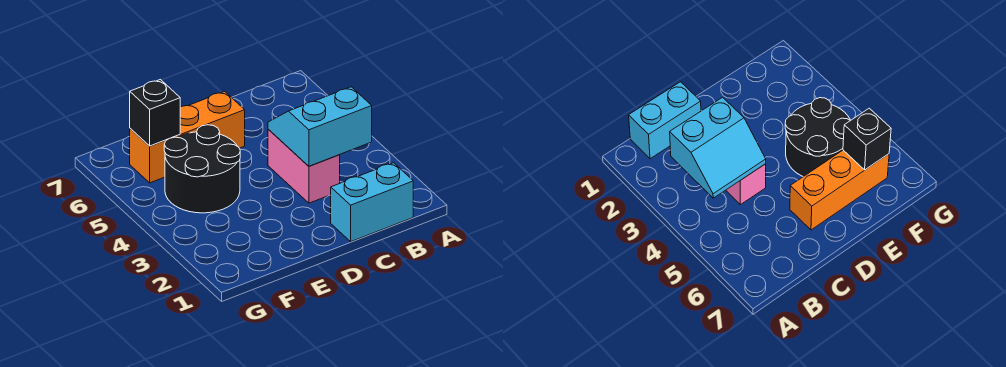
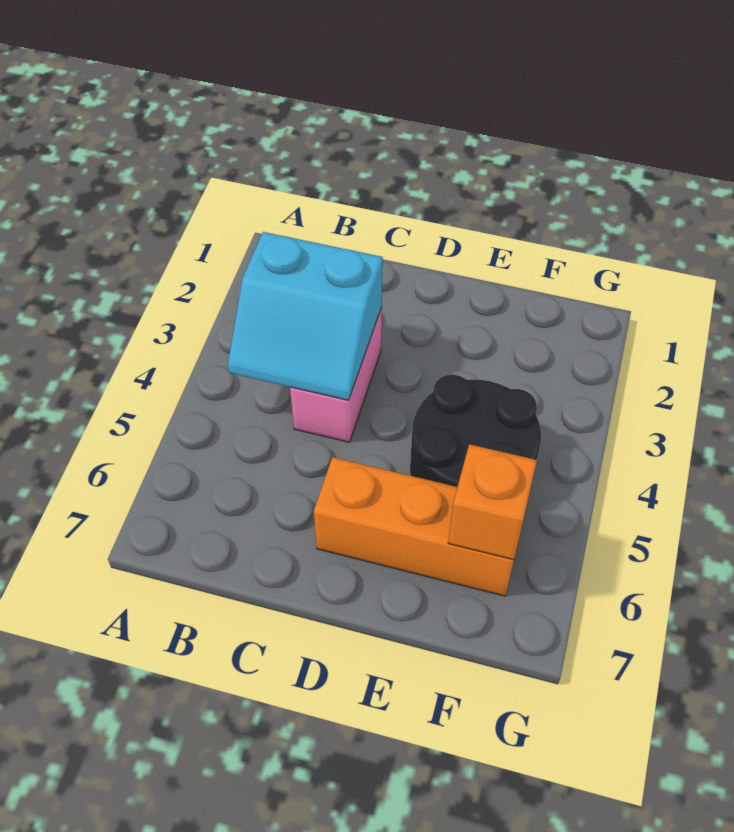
cyan 1x2 brick [331,163,413,241] -> none
black 1x1 brick [130,80,180,146] -> orange 1x1 brick [448,444,537,560]

